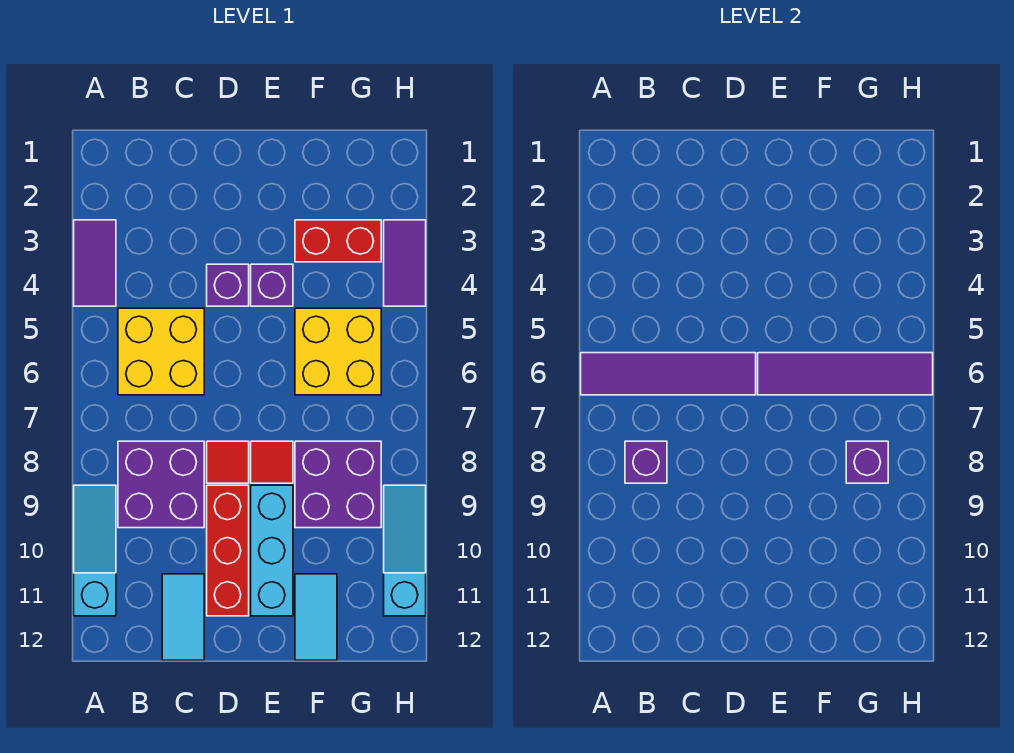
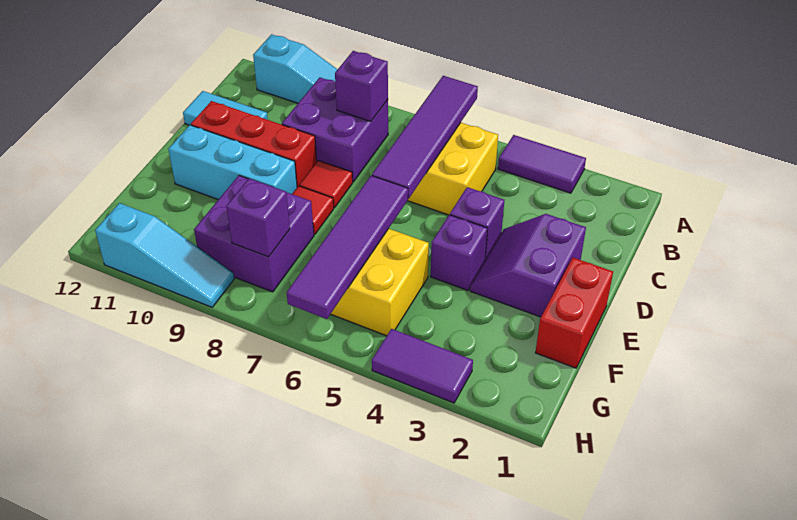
none -> purple 2x2 slope [470,214,586,317]
red 1x2 brick [295,220,381,262] -> red 1x2 brick moved to [535,258,613,368]
cyan 1x2 tile [295,574,337,660] -> none

